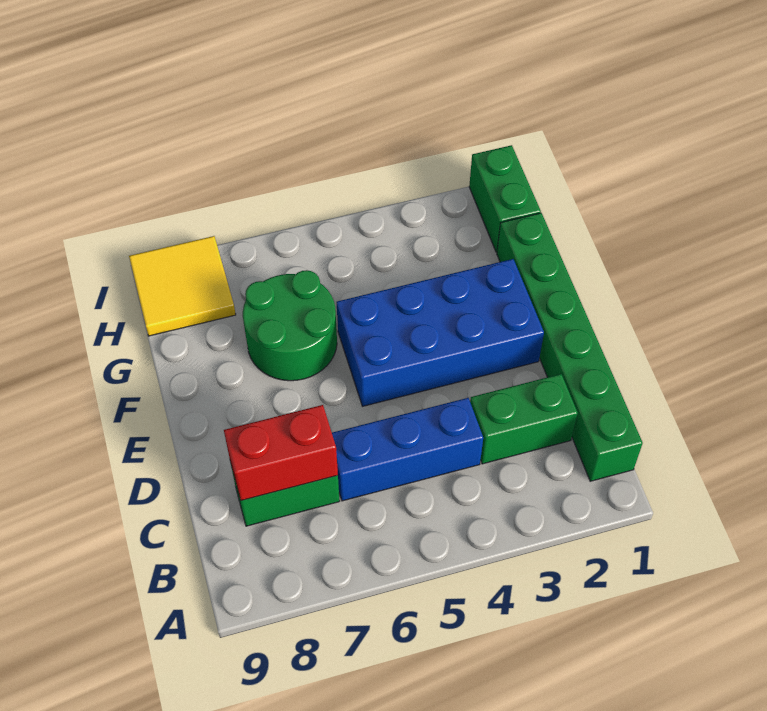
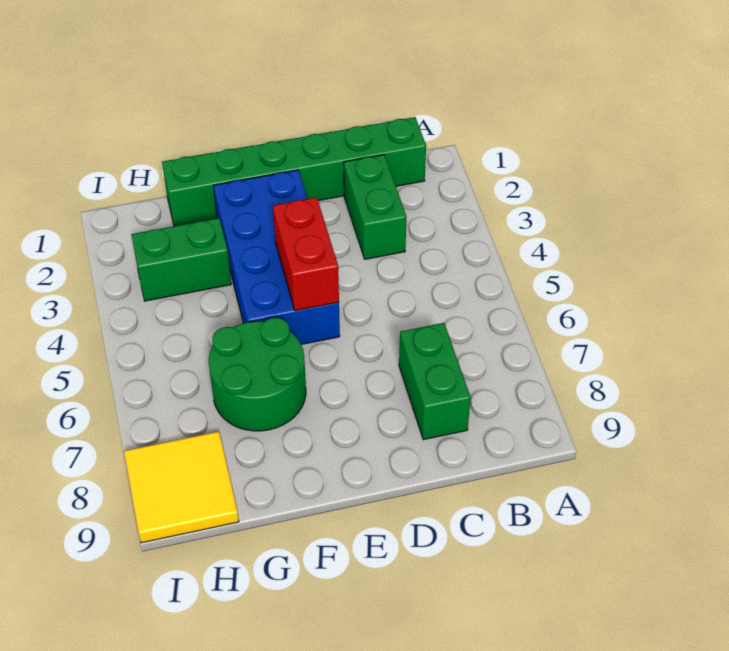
blue 1x3 brick [332,398,483,501] -> none
red 1x2 brick [224,405,338,501] -> red 1x2 brick moved to [273,197,339,311]
green 1x2 brick [469,145,541,252] -> green 1x2 brick moved to [131,218,231,301]

